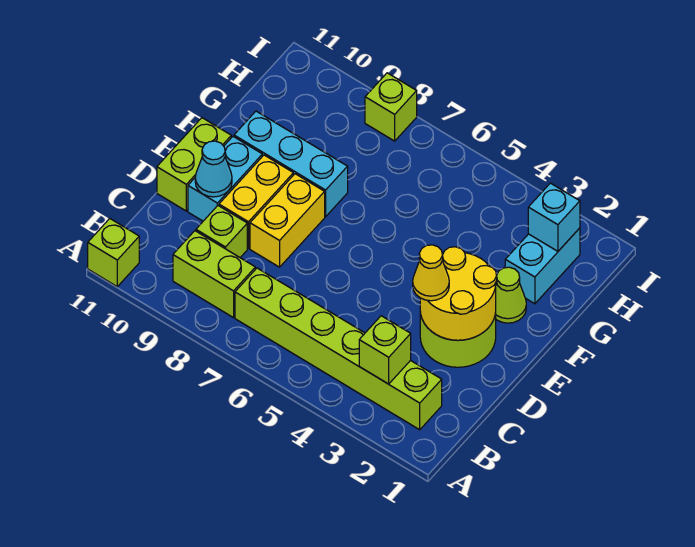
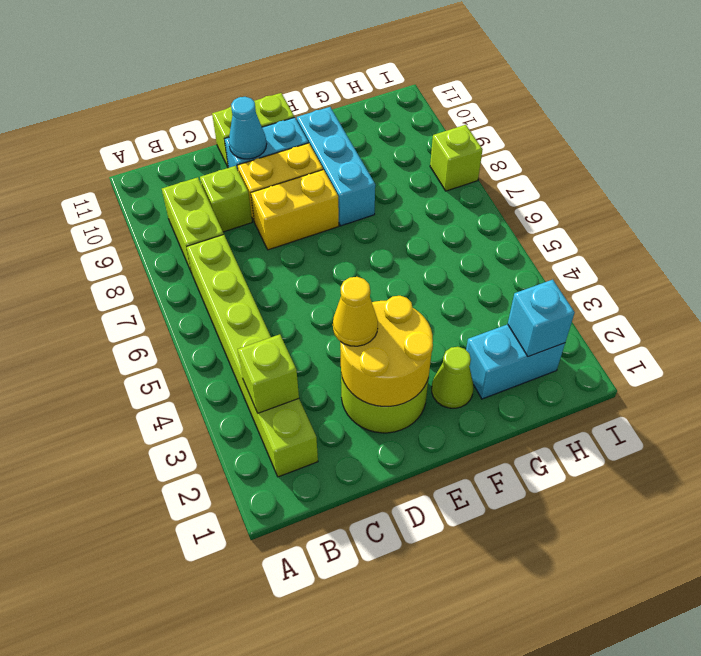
lime 1x1 brick [88,219,139,286] -> none

